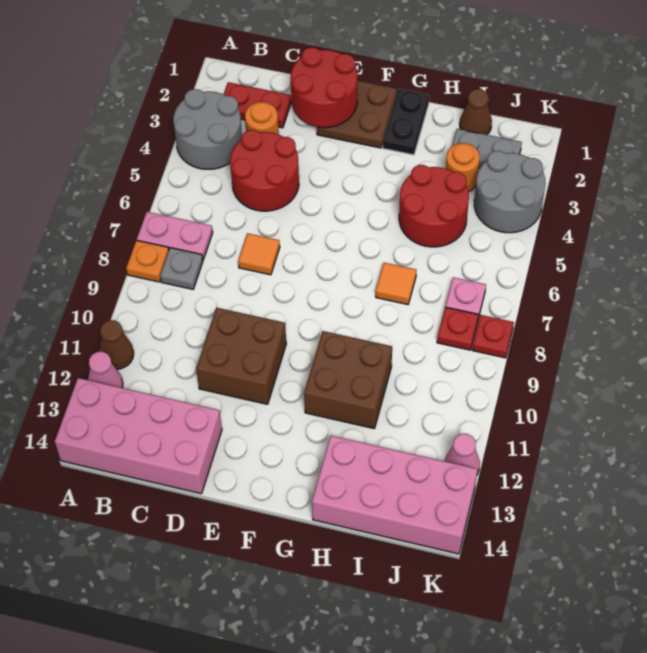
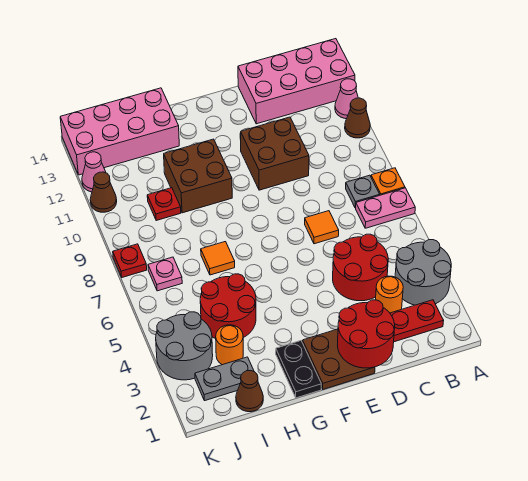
red 1x1 plate [437,307,479,350] -> red 1x1 plate moved to [147,188,181,221]
none -> brown 1x1 cone [90,172,117,212]

